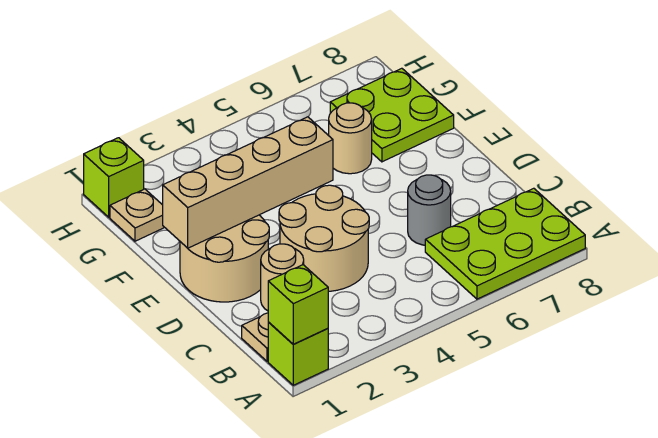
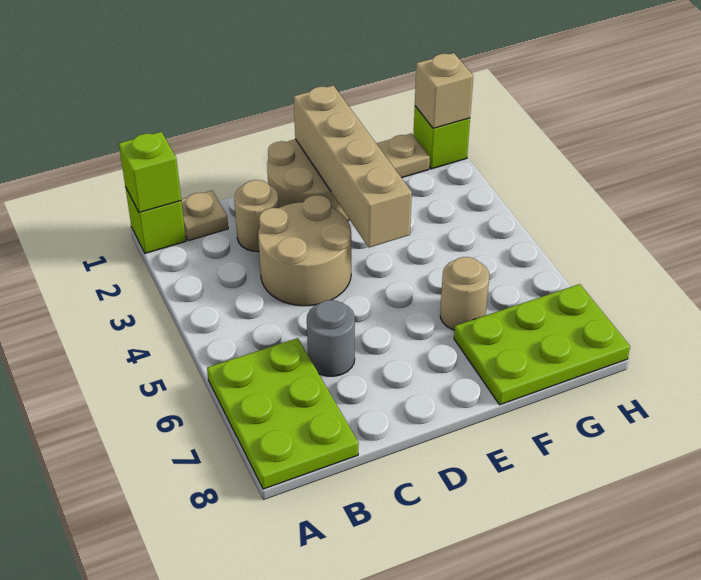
lime 2x2 plate [330,68,454,162] -> lime 2x3 plate [454,284,630,405]
none -> tan 1x1 brick [415,53,473,128]

